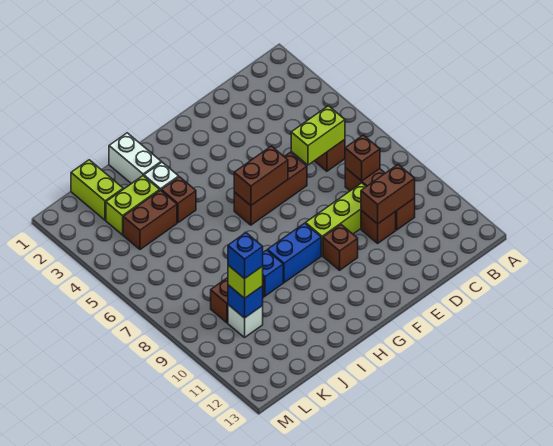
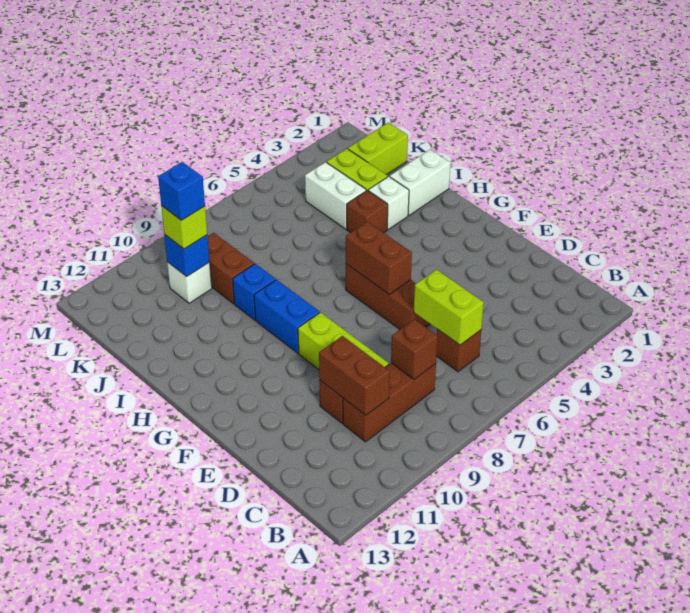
brown 1x1 brick [323,225,358,270] -> none
brown 1x2 brick [123,190,177,249] -> white 1x2 brick [305,162,366,229]

